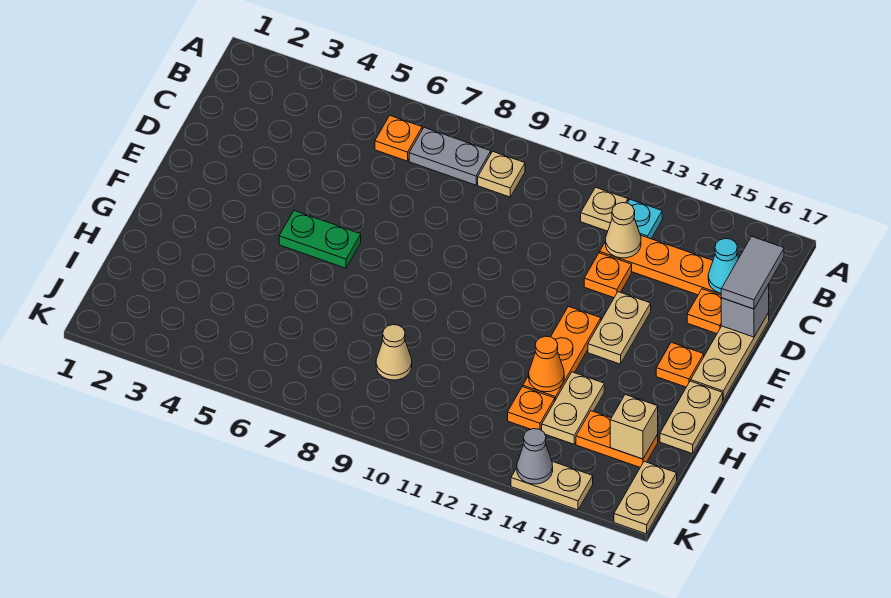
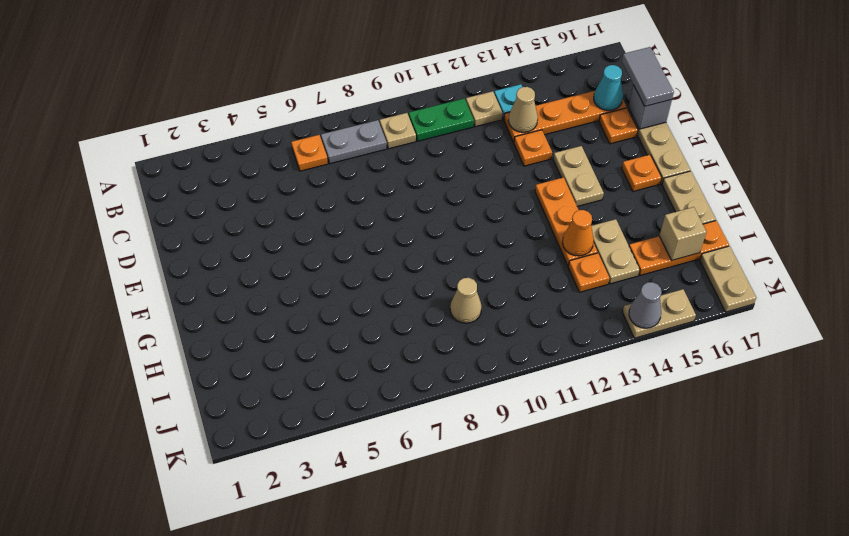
green 1x2 plate [279,211,361,268] -> green 1x2 plate moved to [409,98,474,141]
orange 1x2 plate [576,411,658,467] -> orange 1x3 plate [629,221,729,275]

